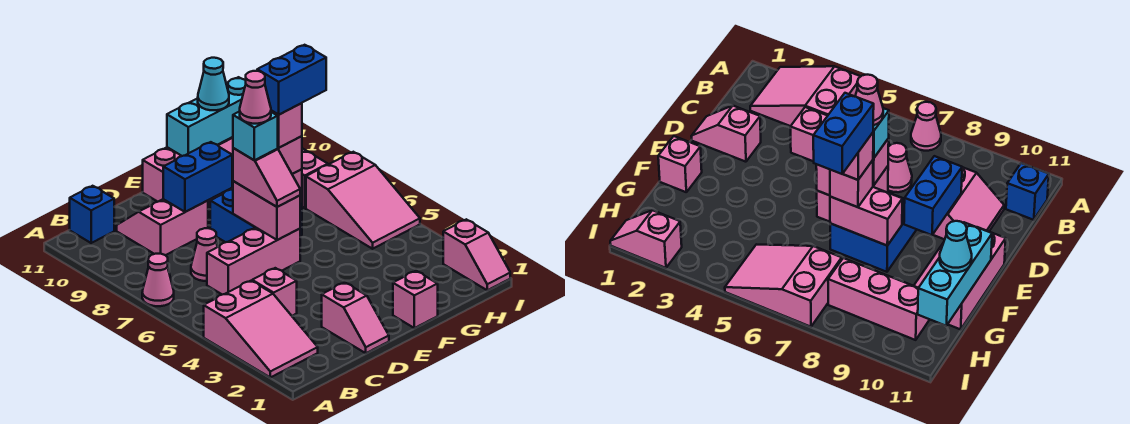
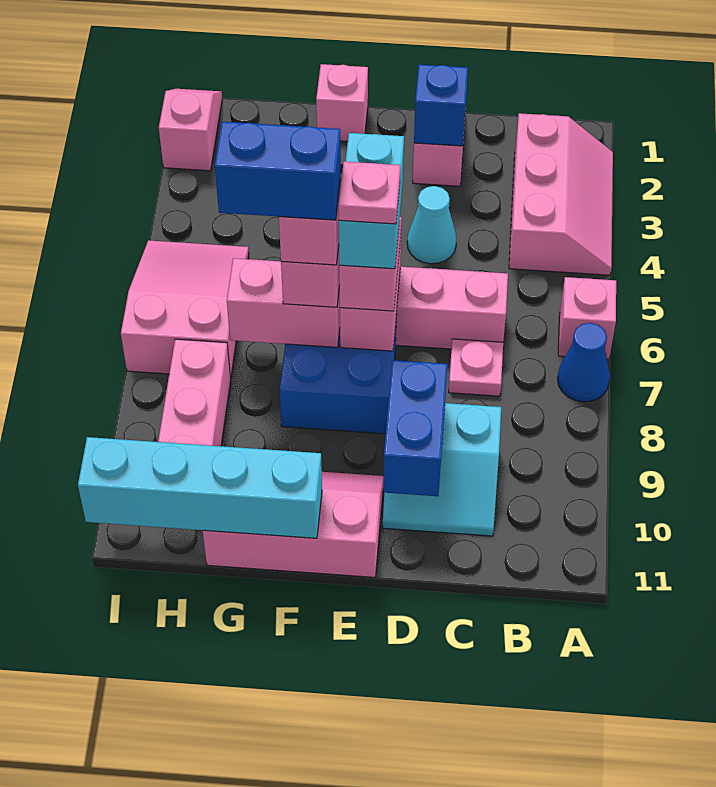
pink 2x3 slope [204,281,318,377] -> pink 2x3 slope turned to [509,113,613,275]
pink 1x1 cone [142,254,174,306] -> blue 1x1 cone [558,323,610,402]
blue 1x1 brick [70,186,114,243] -> blue 1x1 brick moved to [414,64,468,146]
pink 1x1 brick [252,268,297,316] -> pink 1x1 brick moved to [558,277,616,359]
pink 1x1 cone [191,228,217,281] -> pink 1x1 plate [449,339,503,396]
pink 2x2 slope [117,199,208,255] -> cyan 2x2 slope [382,403,501,536]
blue 1x2 brick [163,142,232,212] -> blue 1x2 brick turned to [383,360,447,496]
cyan 1x1 brick [233,111,278,160] -> cyan 1x2 brick [339,133,404,269]
pink 1x1 cone [240,71,271,124] -> pink 1x1 plate [339,162,400,224]
pink 1x2 brick [830,187,902,246] -> pink 1x2 brick turned to [227,258,340,347]
cyan 1x3 brick [167,77,246,156] -> cyan 1x4 brick [78,437,322,538]
cyan 1x1 cone [198,58,229,110] -> cyan 1x1 cone moved to [407,186,456,264]

